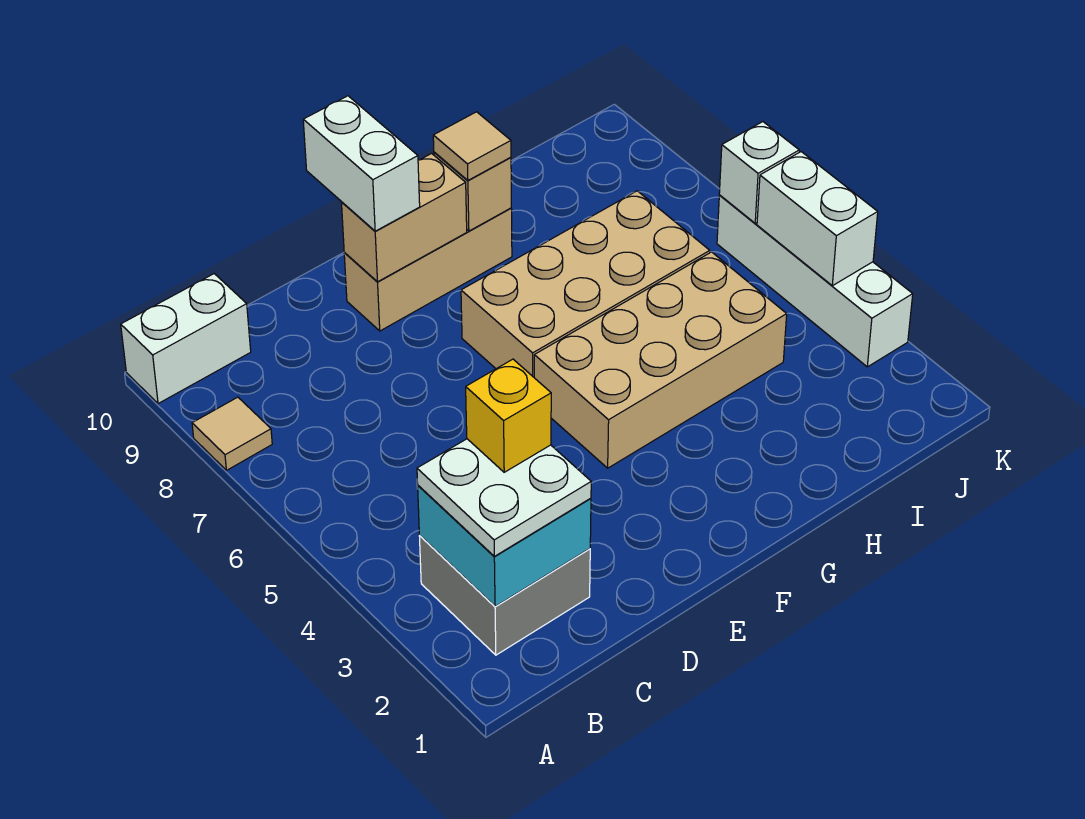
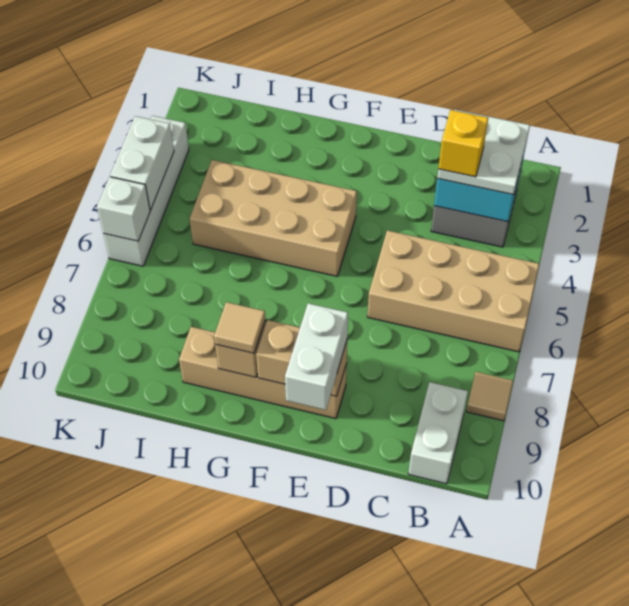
white 1x2 brick [121,274,251,404] -> white 1x2 brick turned to [408,382,468,484]
tan 1x3 brick [344,208,512,331] -> tan 1x4 brick [179,327,347,419]
tan 2x4 brick [461,191,710,377] -> tan 2x4 brick moved to [368,230,539,352]

